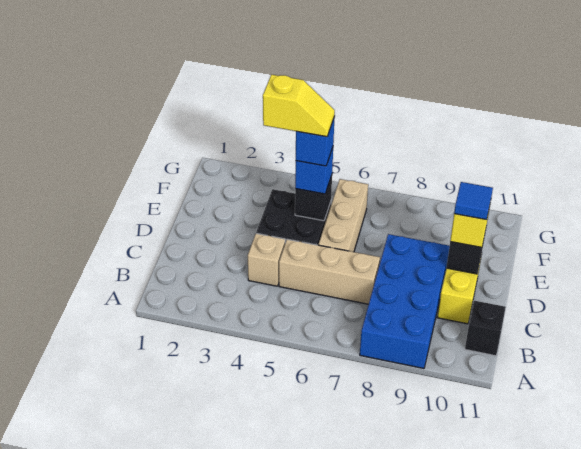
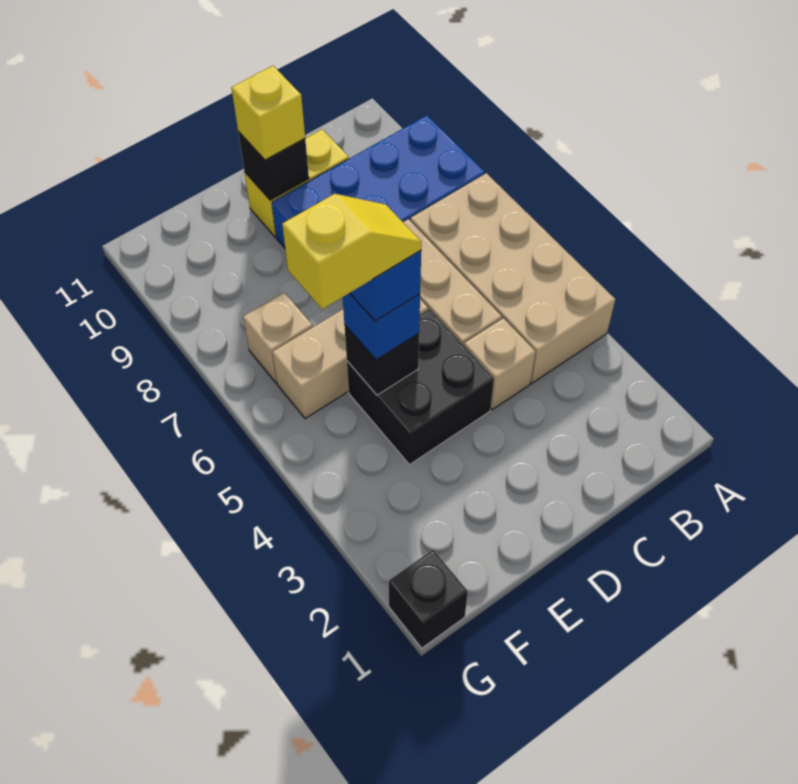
none -> tan 2x4 brick [410,173,615,383]
black 1x1 brick [465,301,506,356] -> black 1x1 brick moved to [389,550,468,648]
blue 1x1 tile [454,182,493,220] -> none
yellow 1x2 slope [263,75,335,137] -> yellow 1x2 slope turned to [282,194,421,309]
none -> tan 1x1 brick [243,292,313,383]

